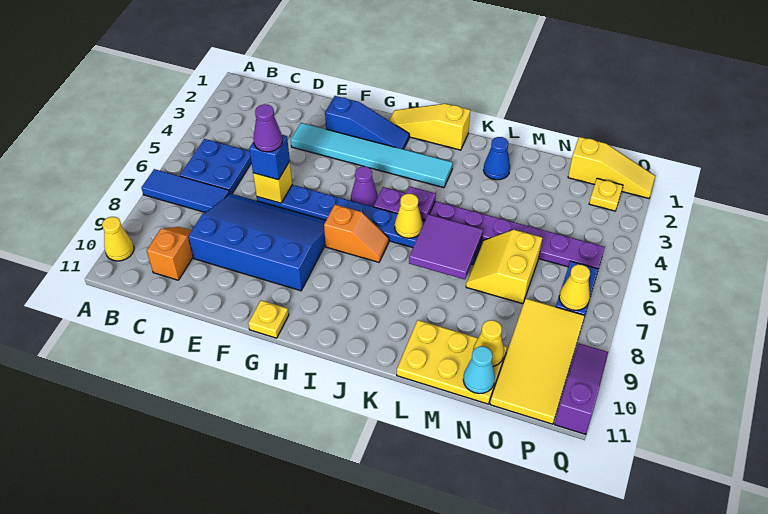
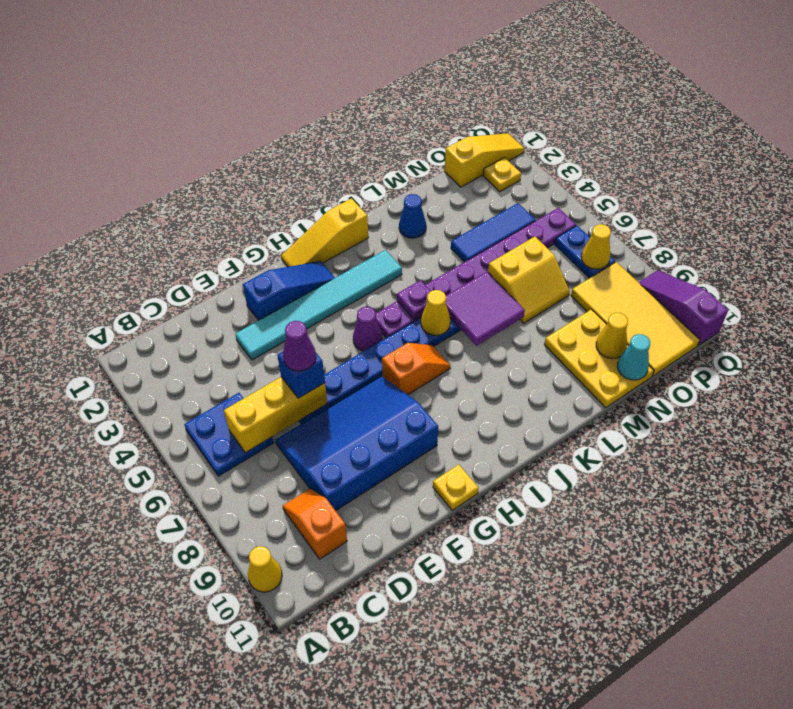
blue 1x3 tile [142,169,229,212] -> blue 1x3 tile moved to [451,203,535,262]
yellow 1x1 brick [253,161,292,203] -> yellow 1x3 brick [224,377,327,453]
yellow 2x3 plate [397,320,507,404] -> yellow 2x3 plate turned to [544,309,654,408]
yellow 2x2 slope [466,230,542,304] -> yellow 2x2 slope turned to [488,237,570,323]

